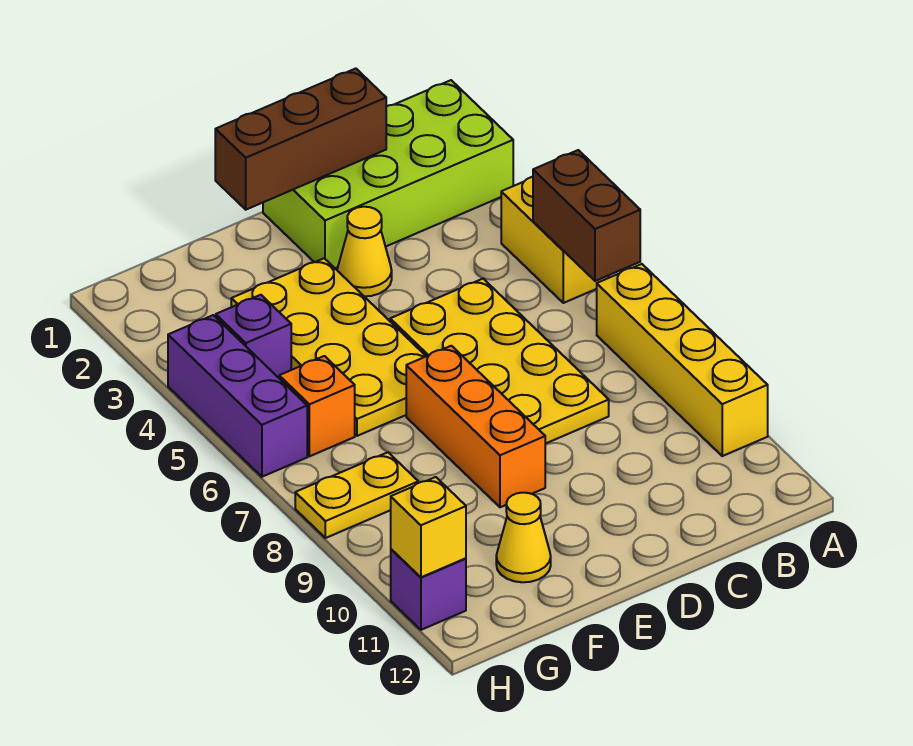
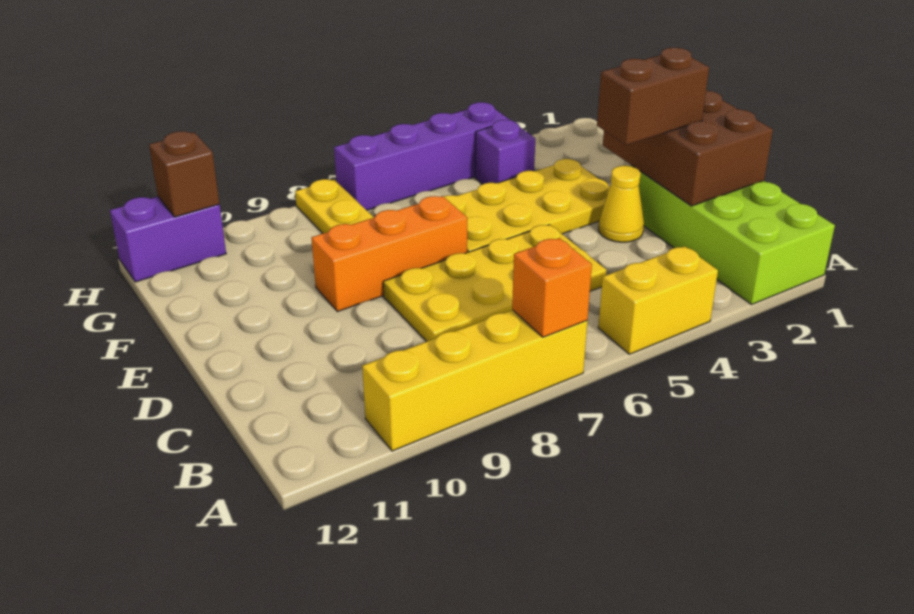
brown 1x2 brick [533,150,640,281] -> brown 1x2 brick moved to [597,48,709,145]
brown 1x3 brick [215,69,386,210] -> brown 2x3 brick [603,91,773,206]
yellow 1x1 cone [496,493,551,582] -> none
orange 1x1 brick [279,356,355,456] -> orange 1x1 brick moved to [512,238,592,337]
purple 1x3 brick [168,315,307,477] -> purple 1x4 brick [334,102,510,210]
purple 1x1 brick [391,549,466,630] -> purple 1x2 brick [110,197,226,282]
yellow 1x1 brick [391,477,466,577] -> brown 1x1 brick [149,131,219,217]

